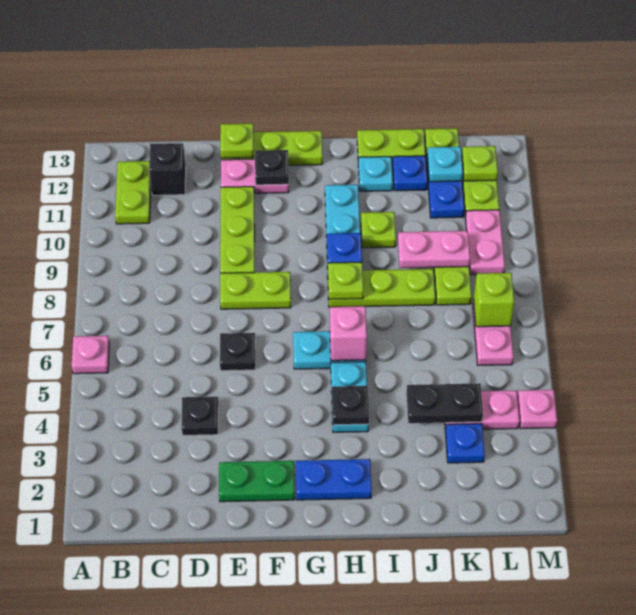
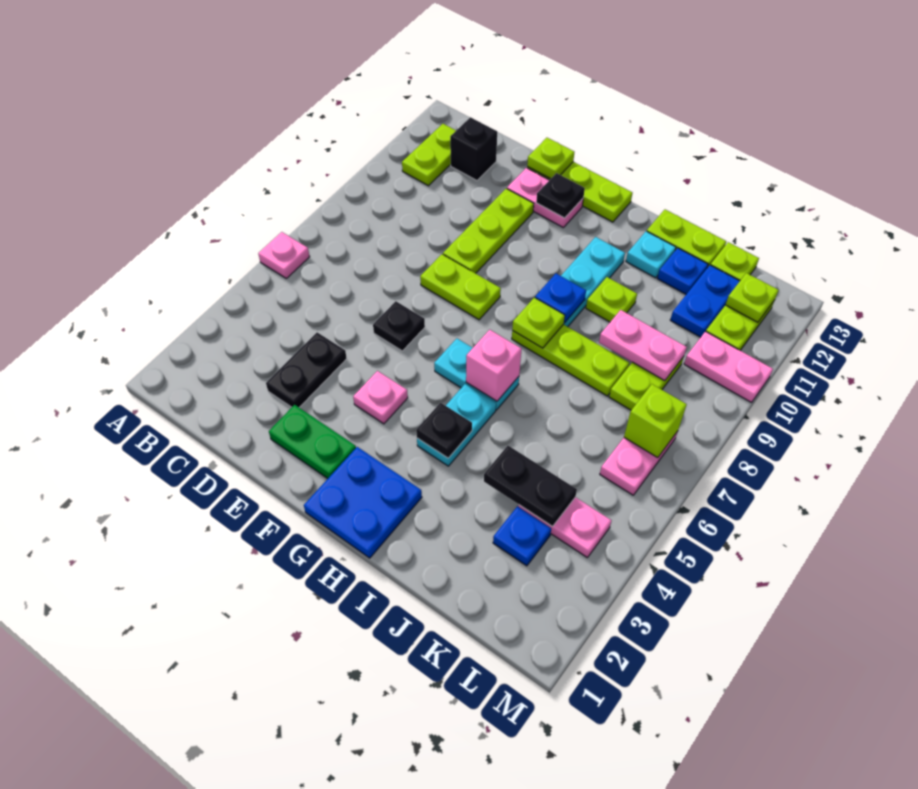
black 1x1 plate [182,397,218,435] -> black 1x2 plate [266,332,347,407]
blue 1x2 plate [296,459,372,500] -> blue 2x2 plate [304,447,422,558]
cyan 1x1 plate [427,147,463,182] -> none
pink 1x2 plate [465,210,505,275] -> pink 1x2 plate turned to [684,331,773,402]
pink 1x1 plate [517,390,557,429] -> pink 1x1 plate moved to [353,371,408,424]

